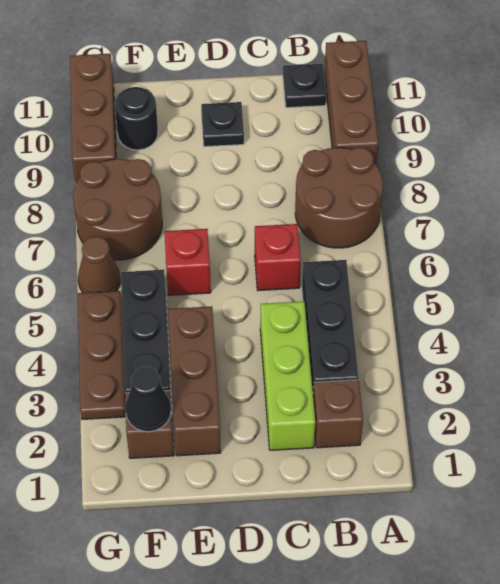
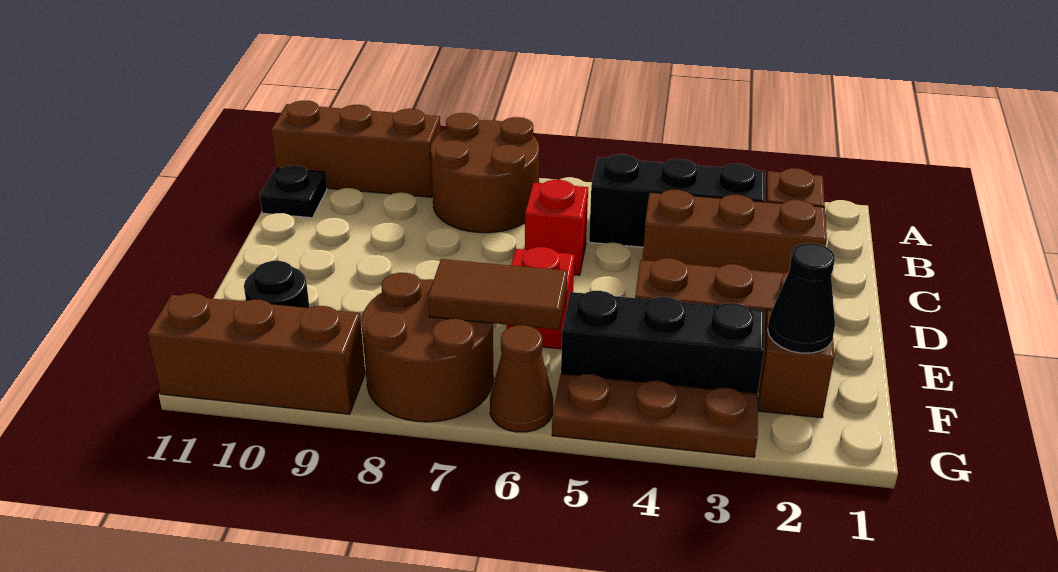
lime 1x3 brick [260,301,315,450] -> brown 1x3 brick [643,190,827,273]
black 1x1 plate [201,102,244,147] -> none
none -> brown 1x2 tile [428,259,567,330]

